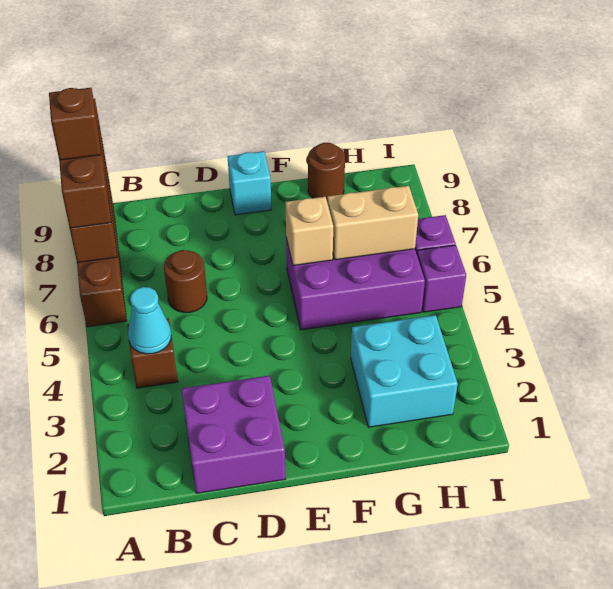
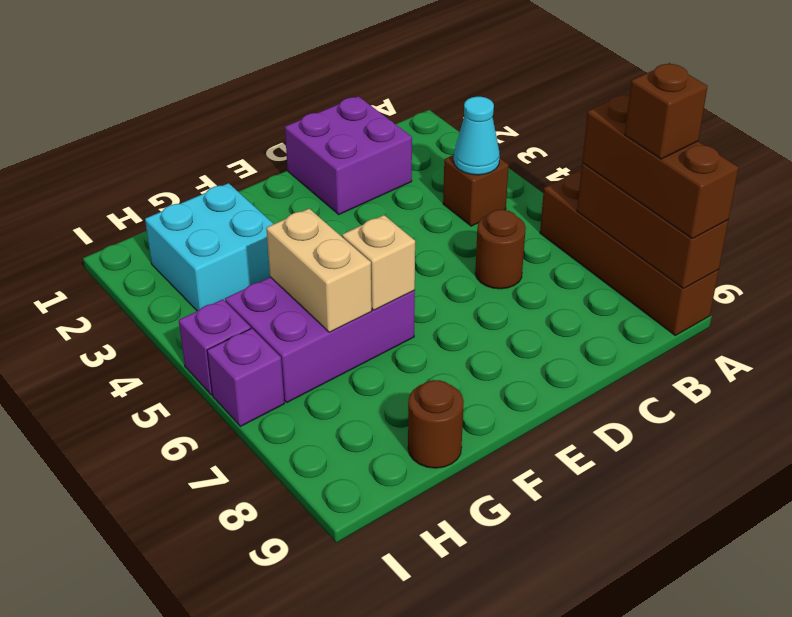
cyan 1x1 brick [228,151,271,215] -> none
tan 1x2 brick [327,186,418,260] -> tan 1x2 brick turned to [266,209,372,332]

